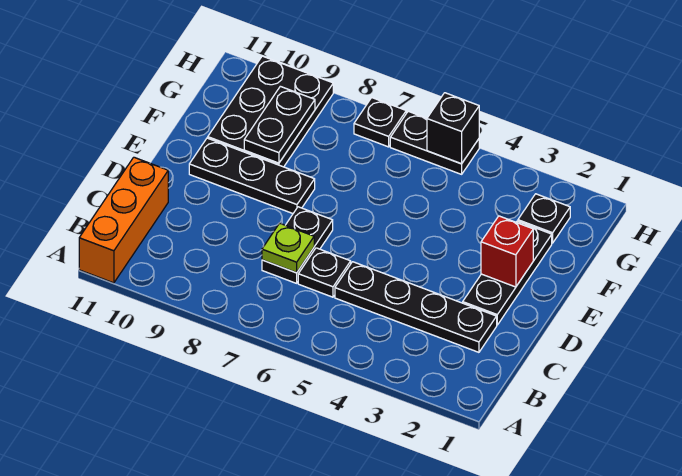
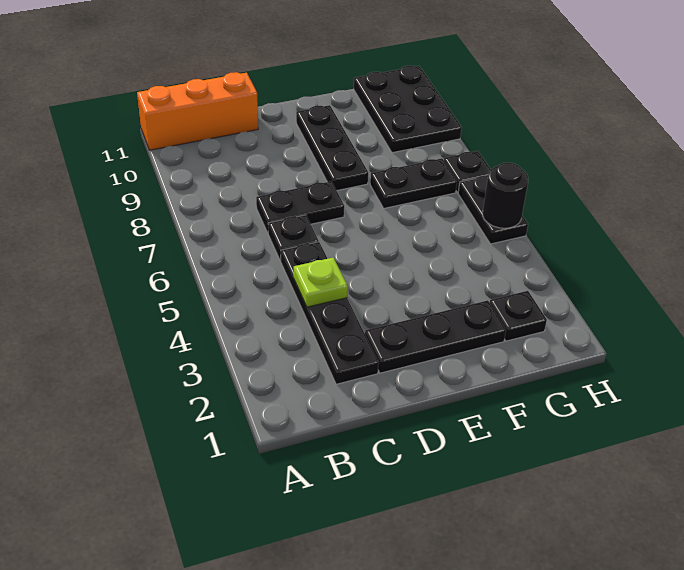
lime 1x1 plate [262,223,314,273] -> lime 1x1 plate moved to [294,258,348,307]
red 1x1 brick [481,216,533,287] -> none
black 2x3 plate [208,56,333,167] -> black 2x3 plate turned to [354,66,462,153]
black 1x2 plate [244,86,315,163] -> black 1x2 plate moved to [370,158,457,208]
black 1x1 brick [427,93,479,164] -> black 1x1 round brick [483,163,528,228]

